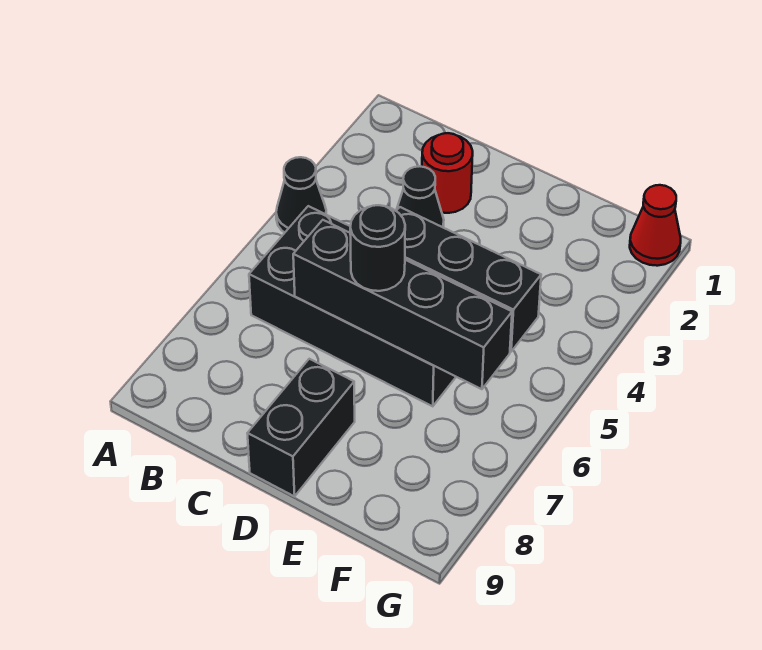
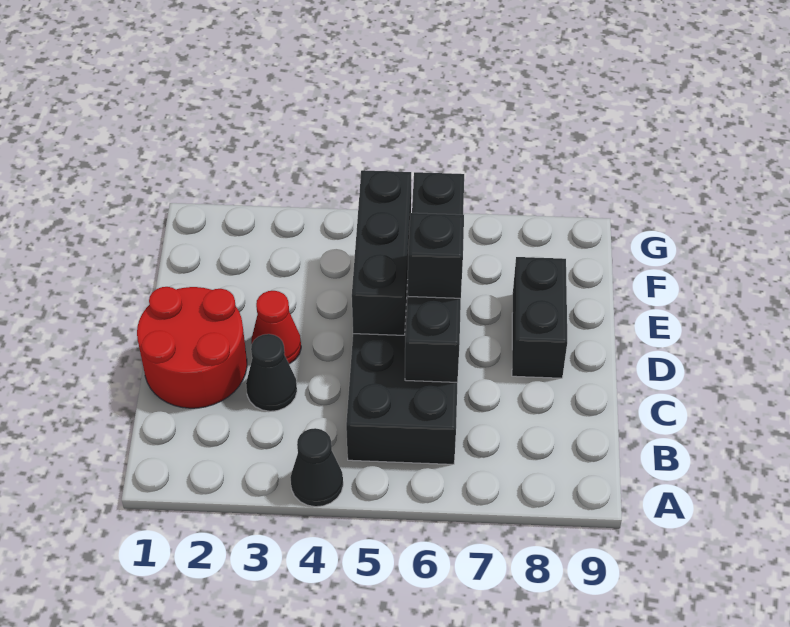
red 1x1 round brick [422,133,473,213] -> red 2x2 round brick [137,287,247,408]
black 1x1 round brick [350,205,405,291] -> black 1x1 brick [408,213,464,298]
black 1x2 brick [247,359,355,496] -> black 1x2 brick turned to [512,257,567,378]
red 1x1 cone [630,185,681,266] -> red 1x1 cone moved to [251,291,301,364]

